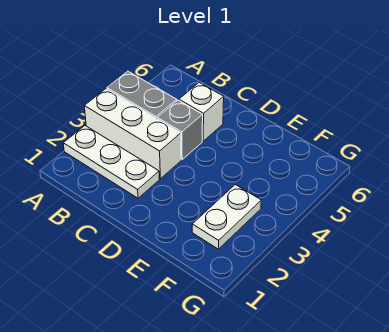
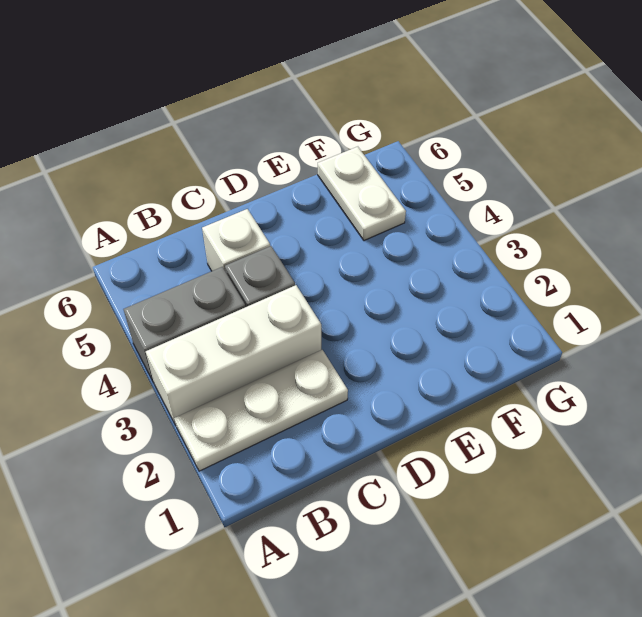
white 1x2 plate [192,185,261,249] -> white 1x2 plate moved to [318,147,406,241]

